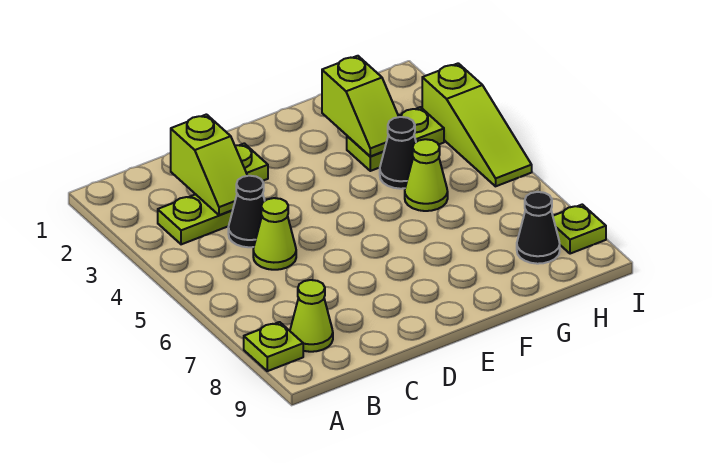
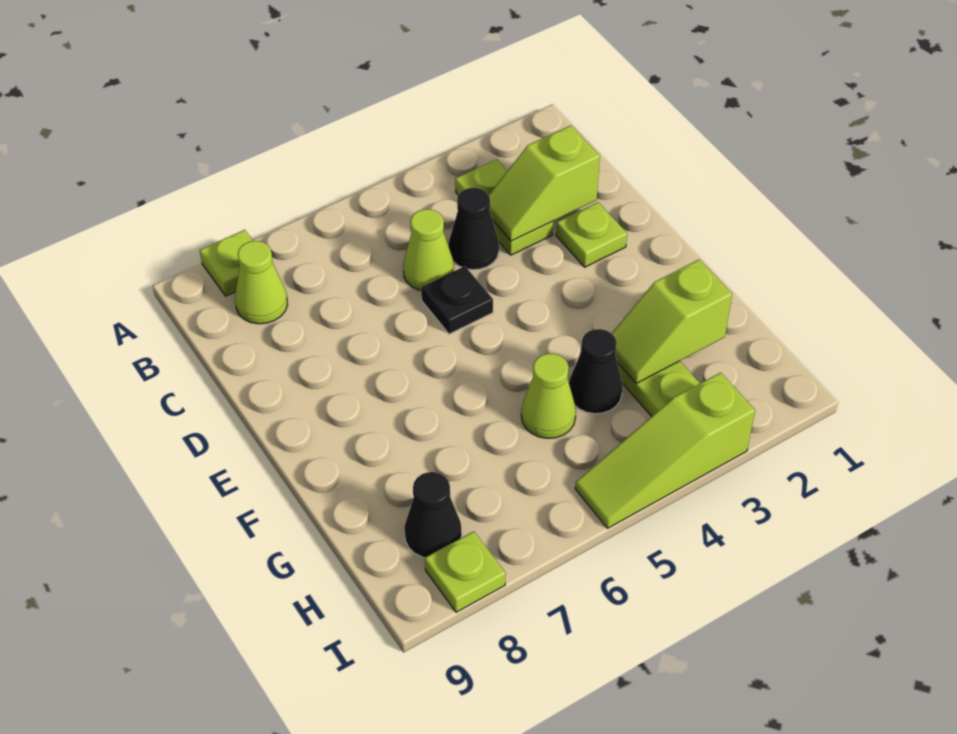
none -> black 1x1 plate [421,266,493,334]

